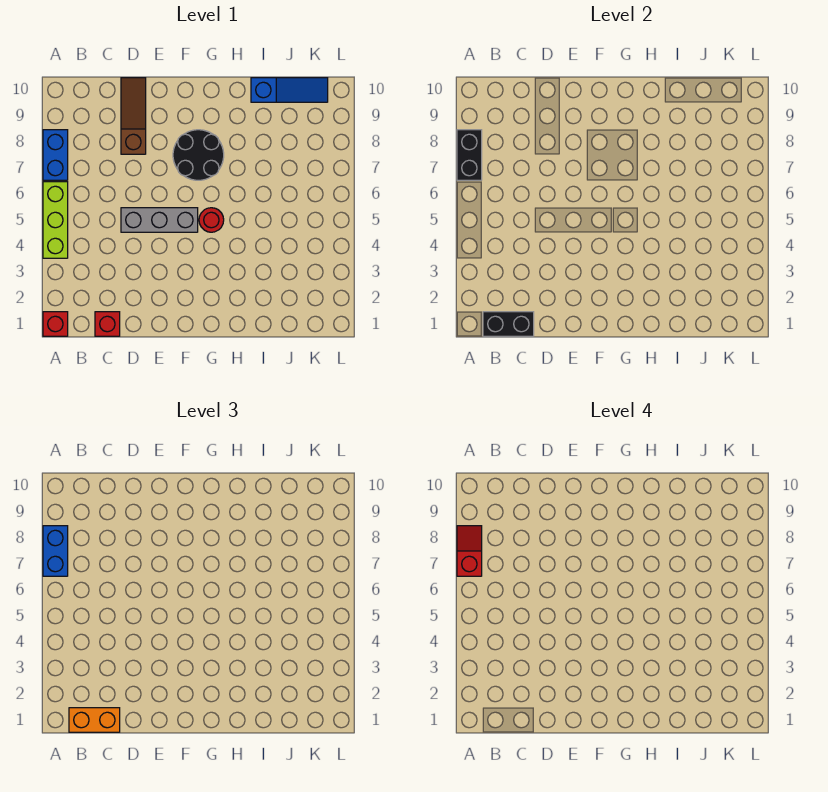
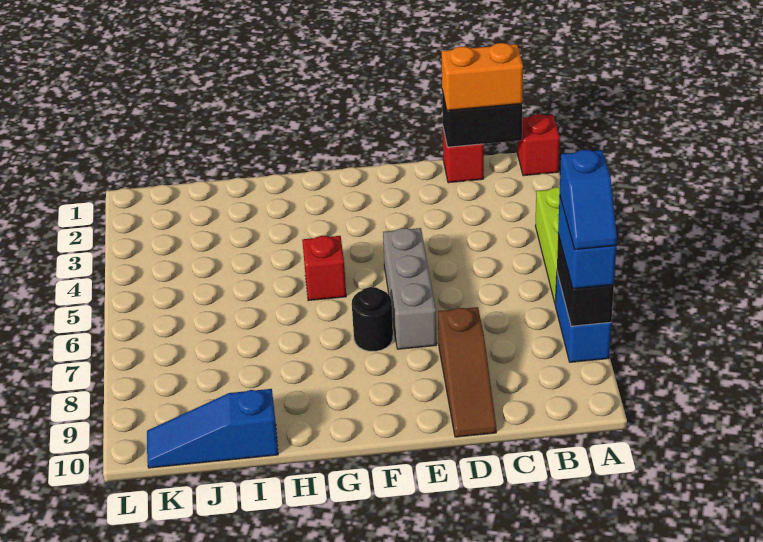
red 1x2 slope [457,526,482,576] -> blue 1x2 slope [560,150,617,250]
grey 1x3 brick [121,208,198,232] -> grey 1x3 brick turned to [383,228,437,349]
black 2x2 round brick [173,130,224,180] -> black 1x1 round brick [352,287,393,351]
red 1x1 round brick [199,208,224,232] -> red 1x1 brick [302,236,346,301]

